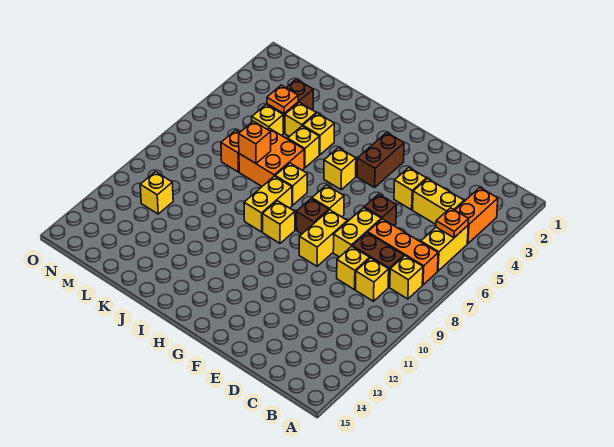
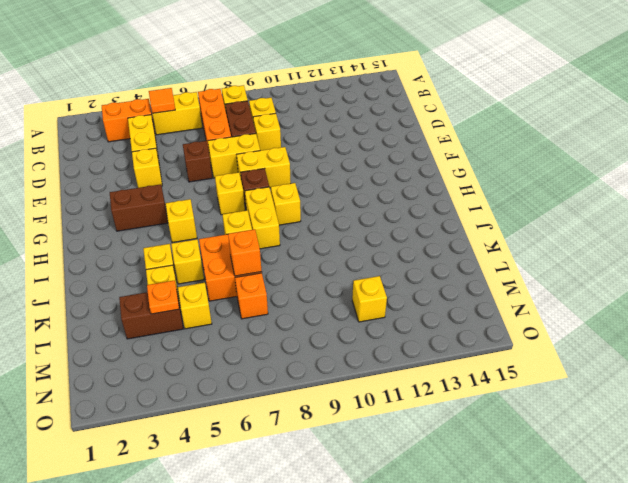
orange 1x1 plate [436,208,469,238] -> orange 1x1 tile [149,88,175,113]
yellow 1x2 brick [244,176,292,232] -> yellow 1x2 brick turned to [245,187,280,249]

